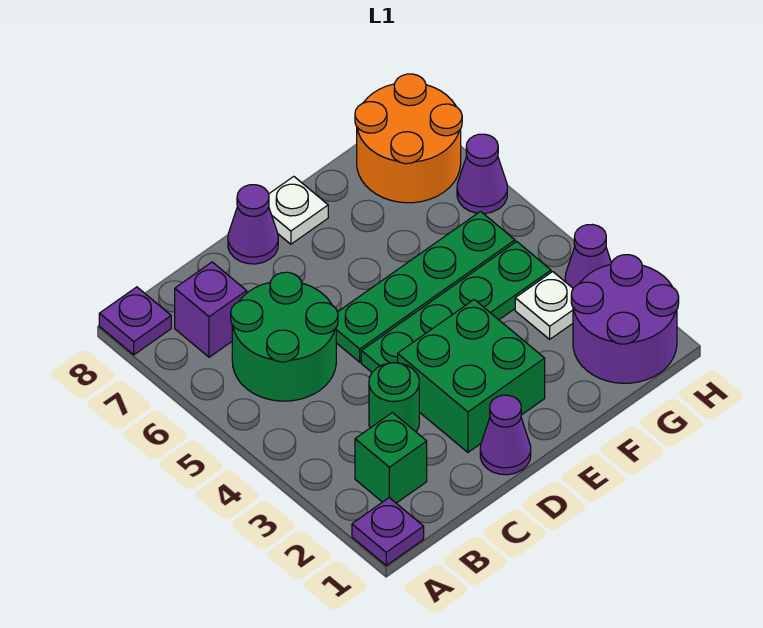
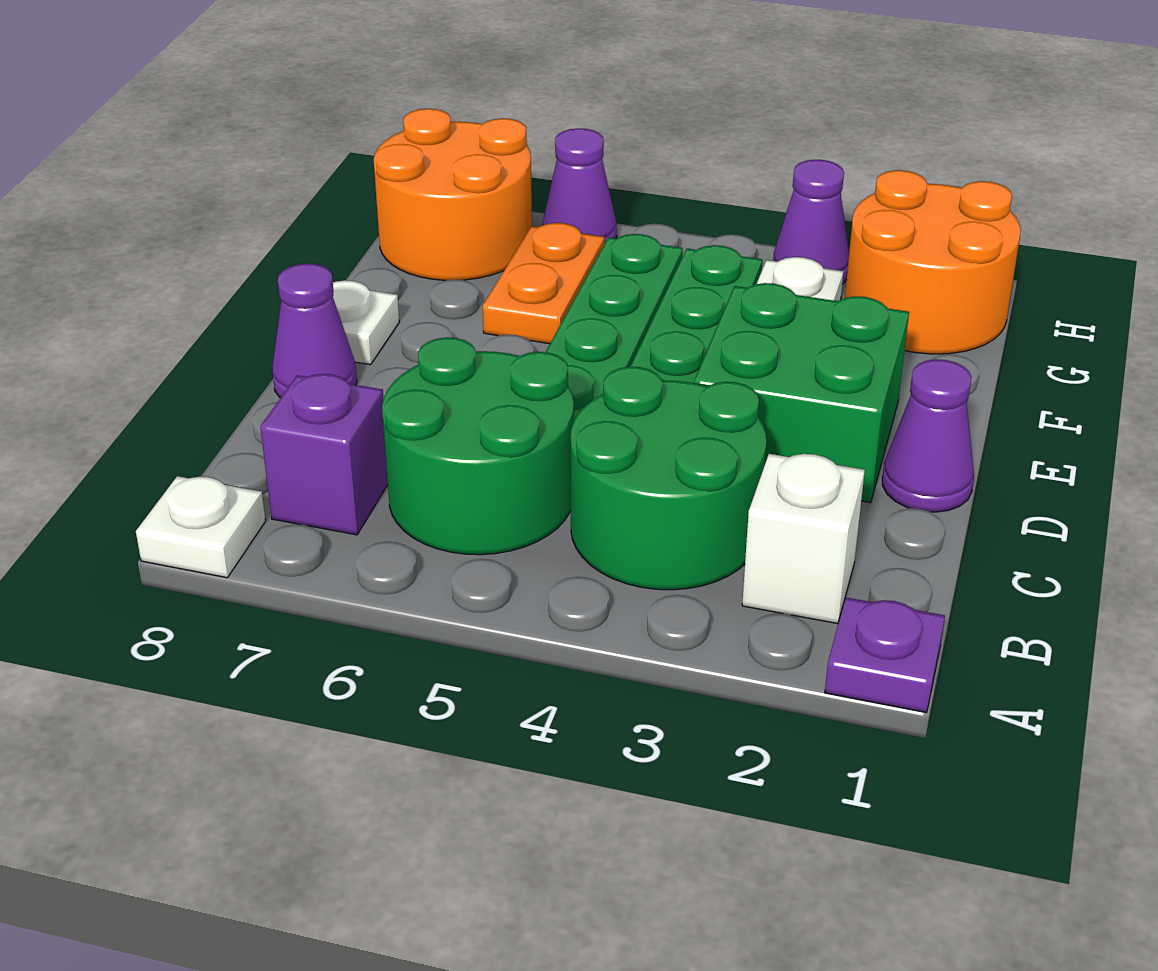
purple 1x1 plate [99,287,171,355] -> white 1x1 plate [136,476,266,578]
green 1x1 brick [355,413,427,503] -> white 1x1 brick [742,454,865,624]
green 1x1 round brick [369,363,419,432] -> green 2x2 round brick [571,367,766,590]
none -> orange 1x2 plate [483,223,605,344]
purple 2x2 round brick [571,255,679,383] -> orange 2x2 round brick [845,170,1021,354]

